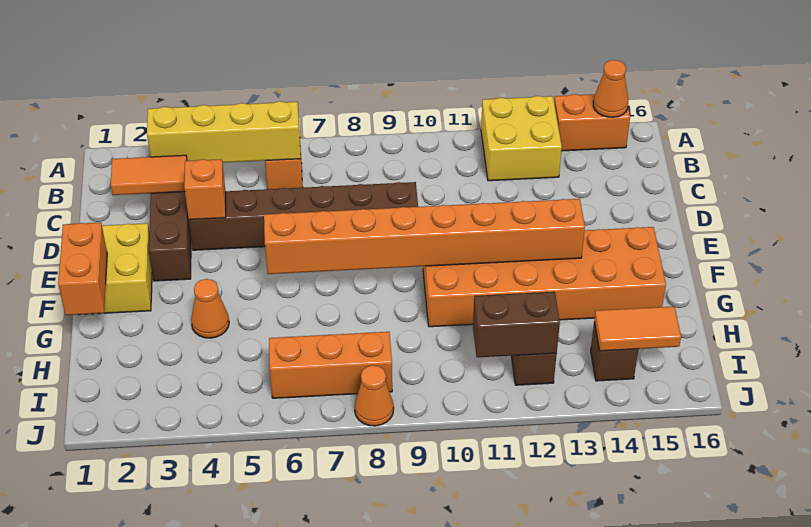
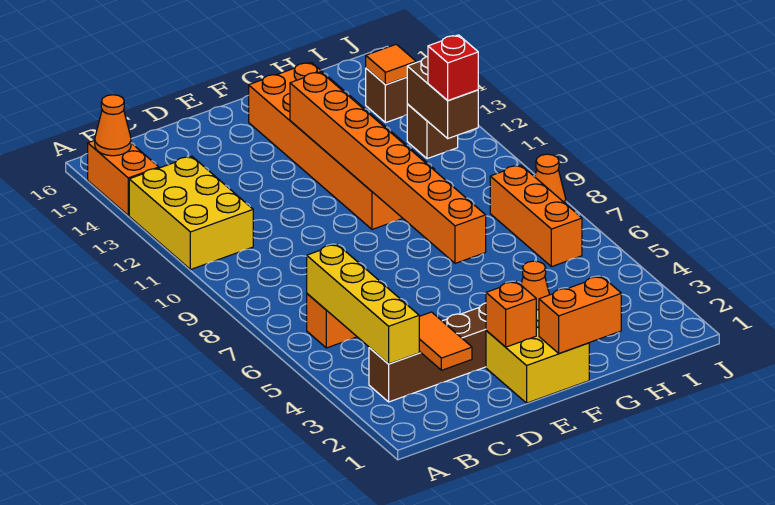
yellow 2x2 brick [481,96,562,181] -> yellow 2x3 brick [129,156,253,270]
brown 1x6 brick [189,182,418,250] -> none
orange 1x1 brick [184,159,226,220] -> orange 1x1 brick moved to [486,282,536,347]
none -> red 1x1 brick [428,35,478,101]
orange 1x2 tile [594,306,681,351] -> orange 1x1 tile [366,44,416,85]

